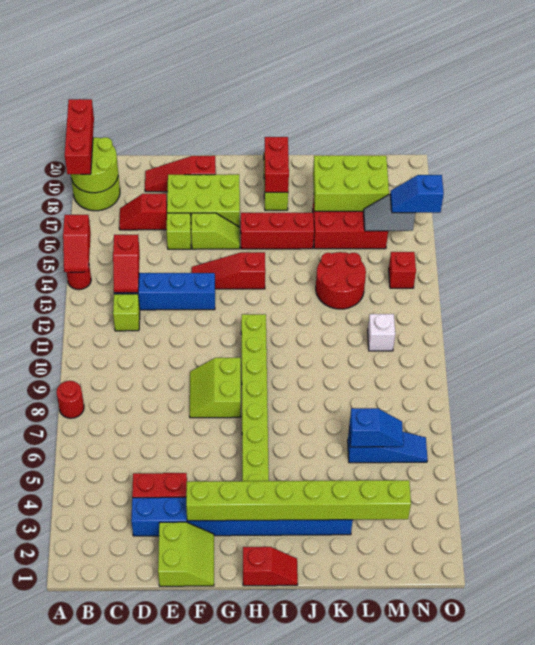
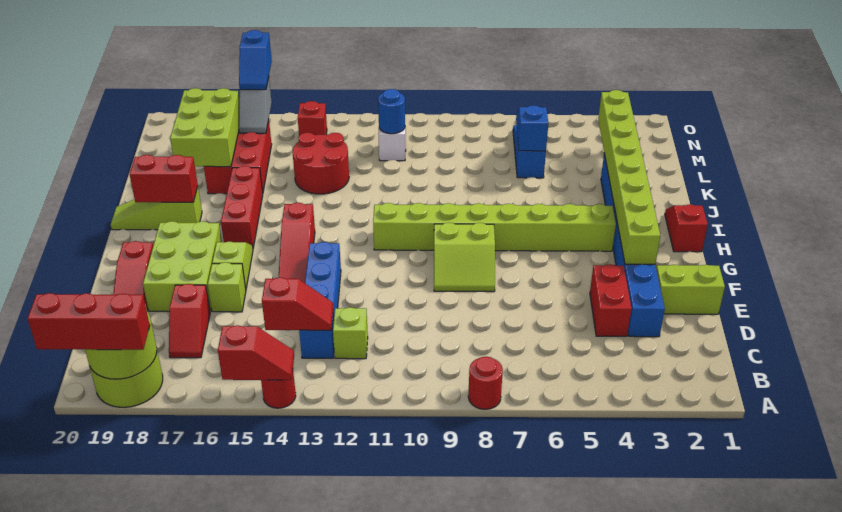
none -> blue 1x1 round brick [378,89,405,134]

